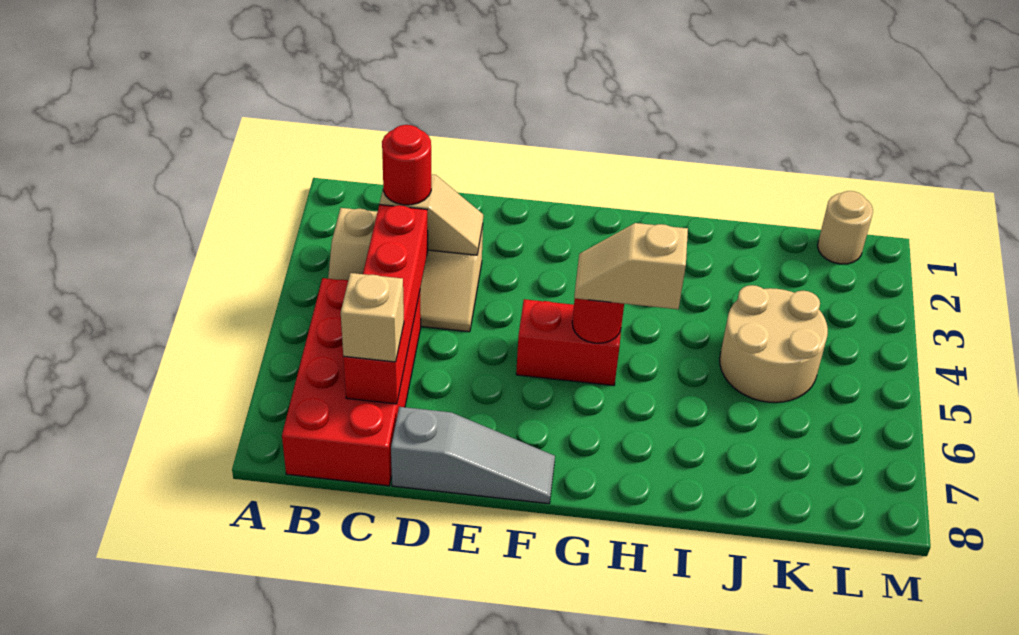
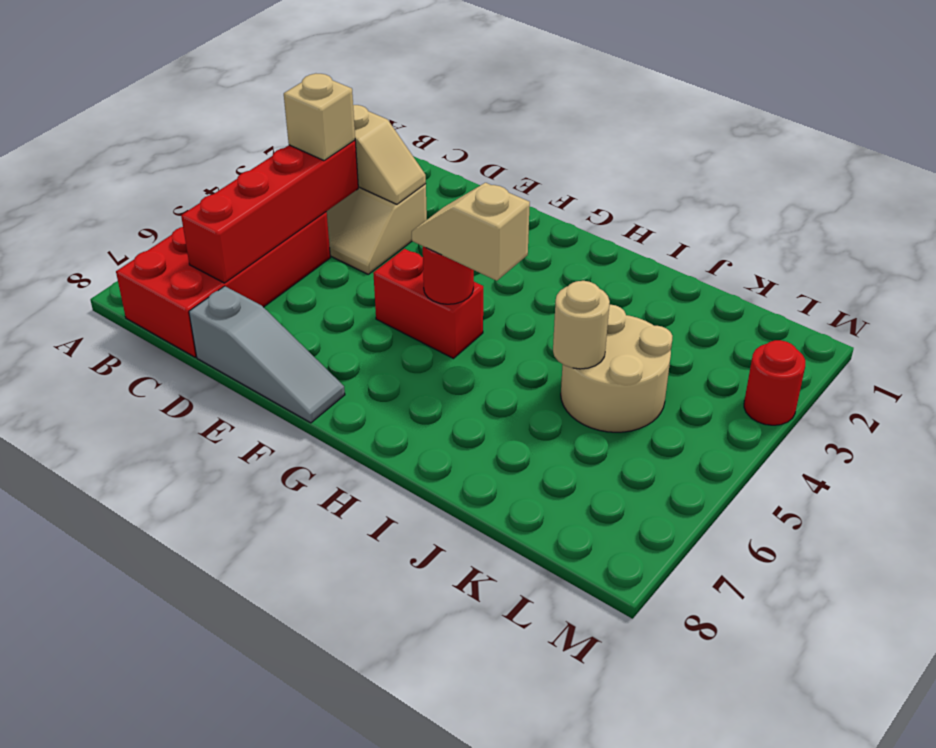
red 1x1 round brick [382,125,431,205] -> red 1x1 round brick moved to [744,340,805,425]
tan 1x1 brick [341,273,404,362] -> tan 1x1 brick moved to [284,74,355,161]
tan 1x1 round brick [818,191,873,264] -> tan 1x1 round brick moved to [553,281,610,369]

